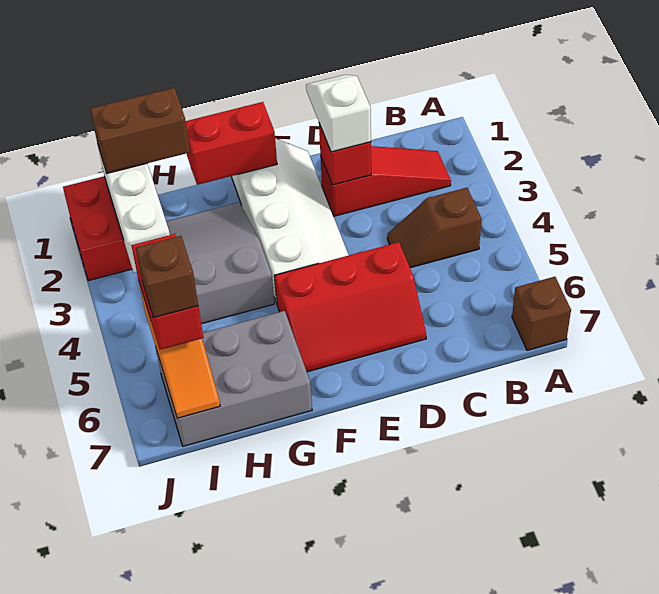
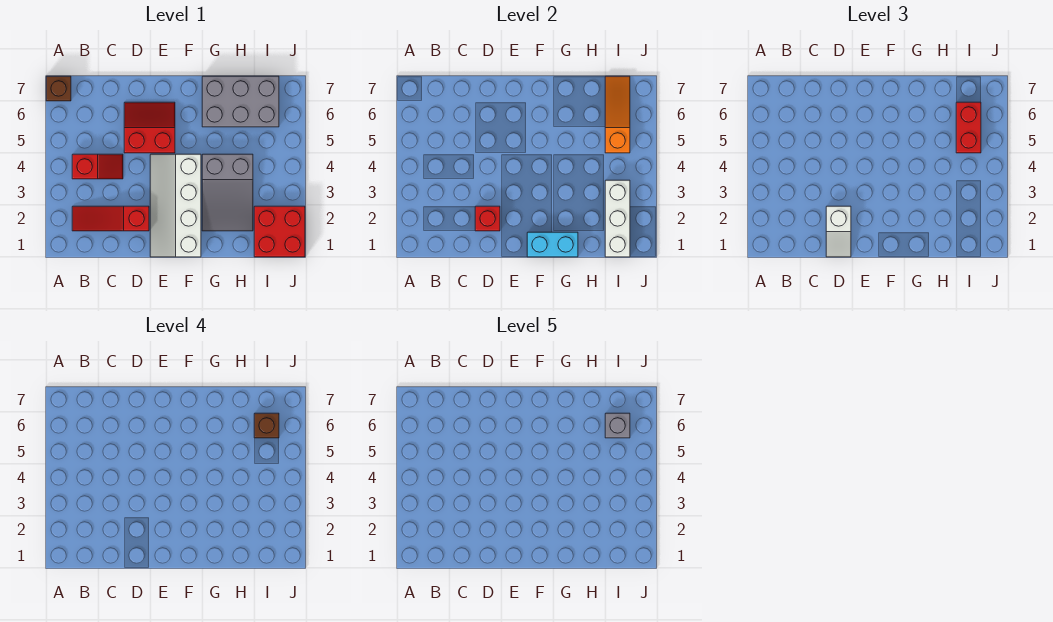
brown 1x2 slope [387,188,481,268] -> red 1x2 slope [72,154,123,179]
red 2x3 slope [274,242,426,372] -> red 2x2 slope [124,102,175,153]
red 1x2 brick [186,102,277,185] -> cyan 1x2 brick [527,232,578,257]
brown 1x2 brick [90,88,190,173] -> none
none -> grey 1x1 brick [605,413,630,438]

